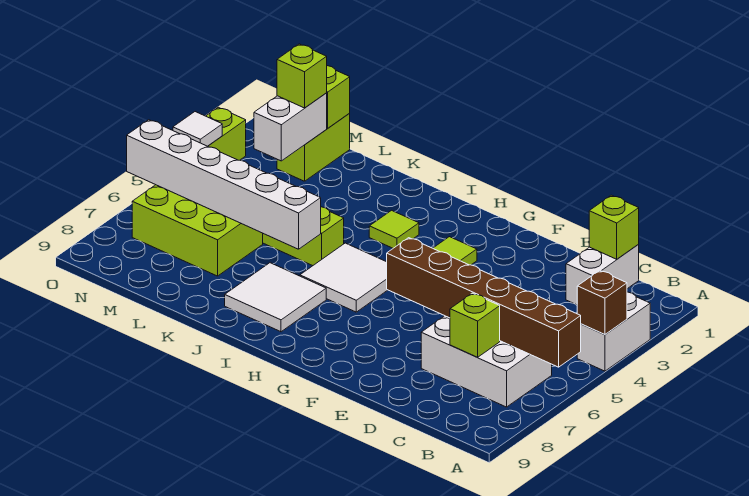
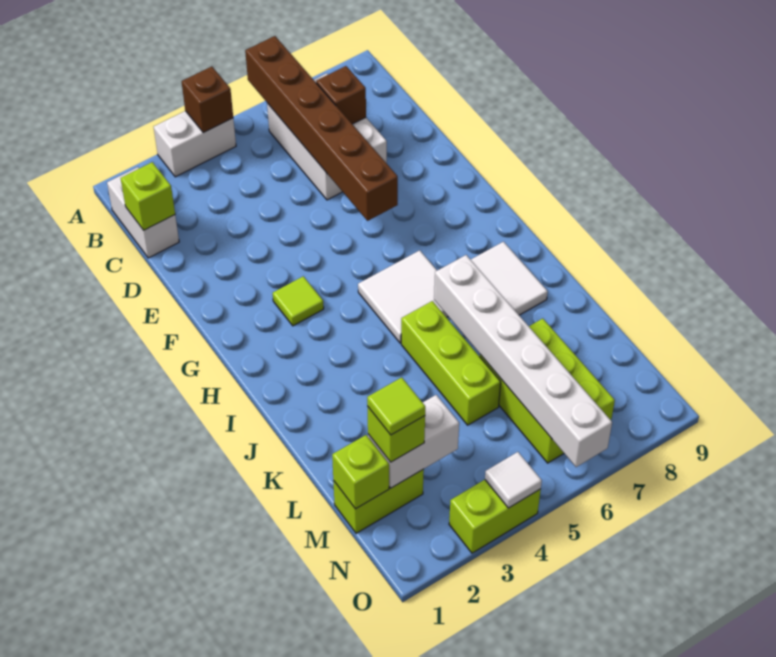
white 1x2 brick [566,245,639,305] -> white 1x2 brick turned to [107,167,179,258]
lime 1x1 brick [450,293,500,357] -> brown 1x1 brick [316,66,366,124]
lime 1x1 tile [369,210,419,248] -> lime 1x1 tile moved to [367,377,425,435]

